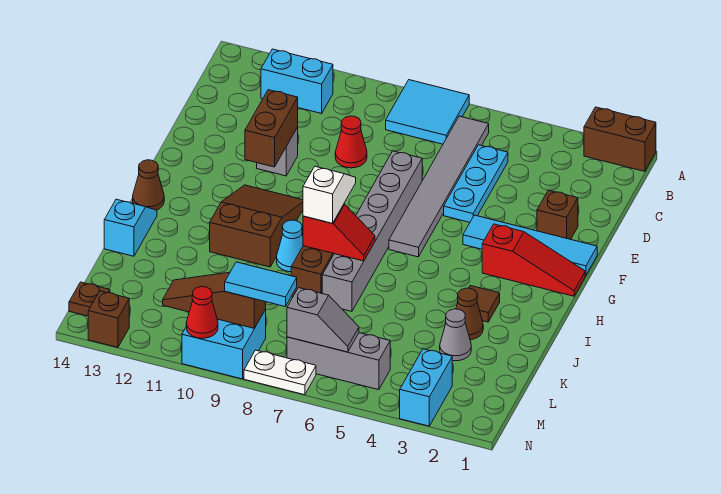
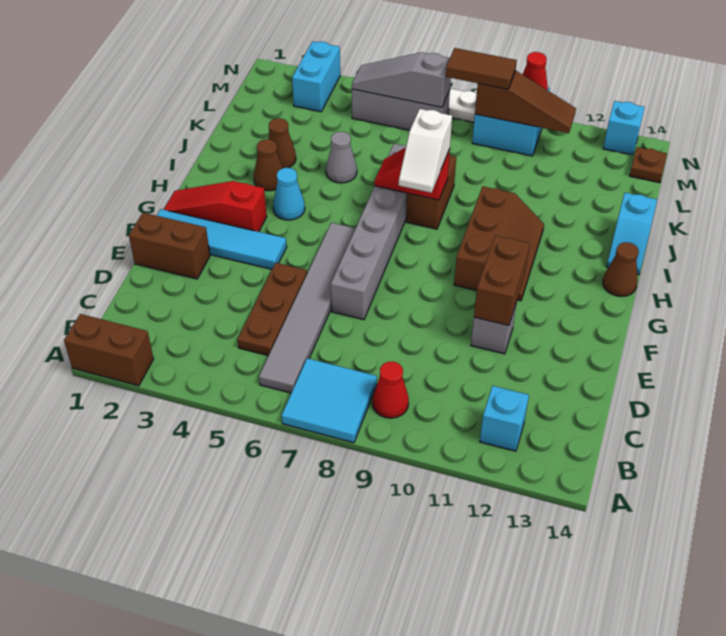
cyan 1x2 brick [261,49,333,114] -> cyan 1x1 brick [480,386,529,451]
cyan 1x3 plate [444,145,508,222] -> brown 1x3 plate [237,263,307,356]
red 1x1 cone [335,116,367,168] -> red 1x1 cone moved to [372,362,409,418]
brown 1x1 brick [537,190,578,239] -> brown 1x2 brick [129,213,210,279]
brown 2x3 slope [210,185,303,267] -> brown 2x3 slope turned to [454,186,544,301]
brown 1x1 tile [469,286,500,322] -> brown 1x1 cone [254,139,283,191]
cyan 1x1 cone [277,220,303,272] -> cyan 1x1 cone moved to [273,168,305,220]
grey 1x1 cone [440,309,471,361] -> grey 1x1 cone moved to [326,132,357,183]
grey 1x2 slope [287,288,359,352] -> grey 1x3 slope [352,52,451,107]
cyan 1x2 tile [225,262,297,307] -> brown 1x2 tile [446,48,517,89]
brown 1x1 brick [88,291,129,347] -> cyan 1x1 brick [603,101,645,155]

